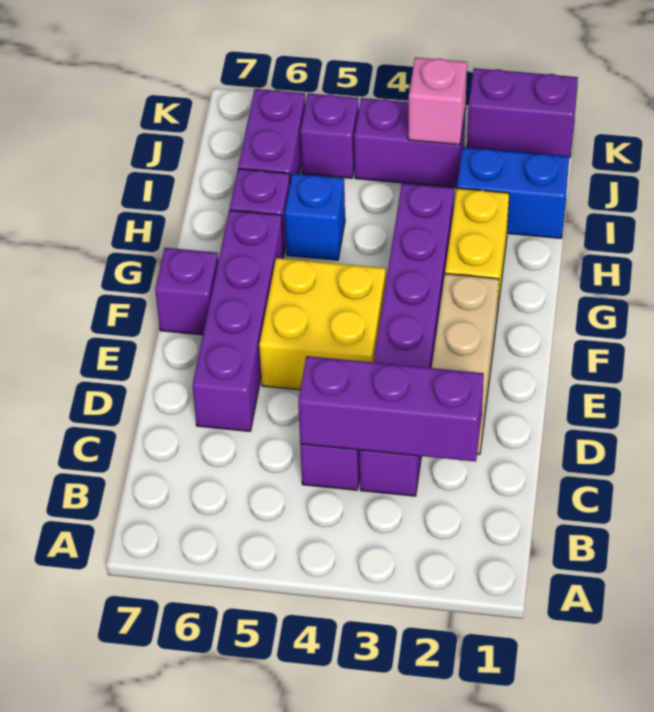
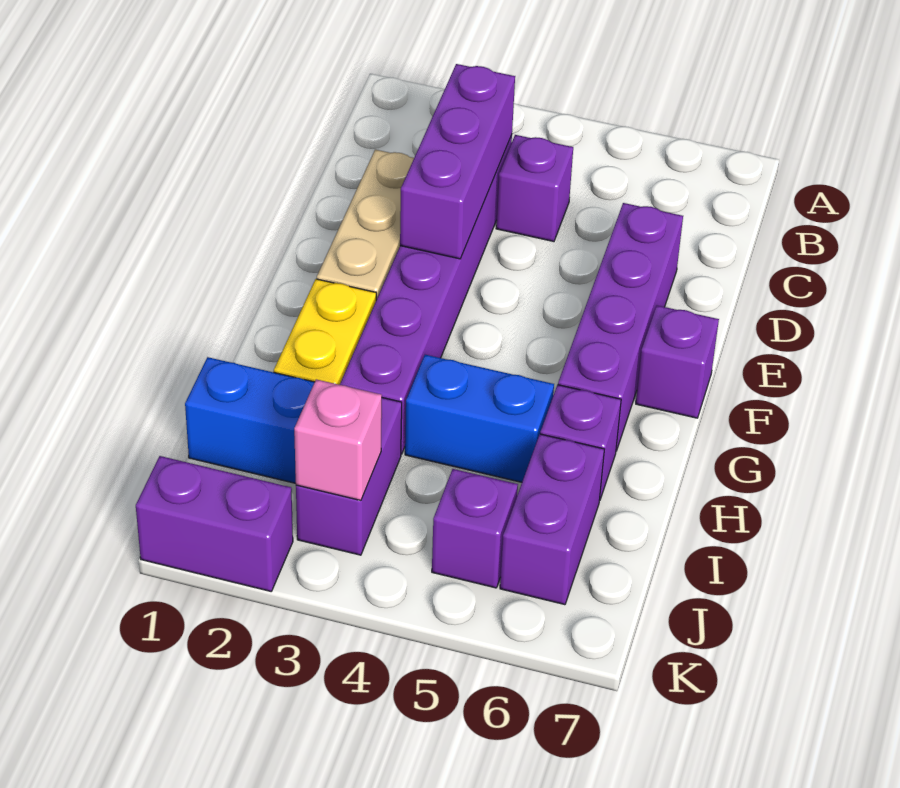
purple 1x3 brick [298,356,484,462] -> purple 1x3 brick turned to [400,64,515,259]
yellow 2x2 brick [259,258,386,390] -> none
blue 1x1 brick [285,174,345,260] -> blue 1x2 brick [405,355,554,482]
purple 1x2 brick [354,98,466,188] -> purple 1x2 brick turned to [296,398,402,555]

